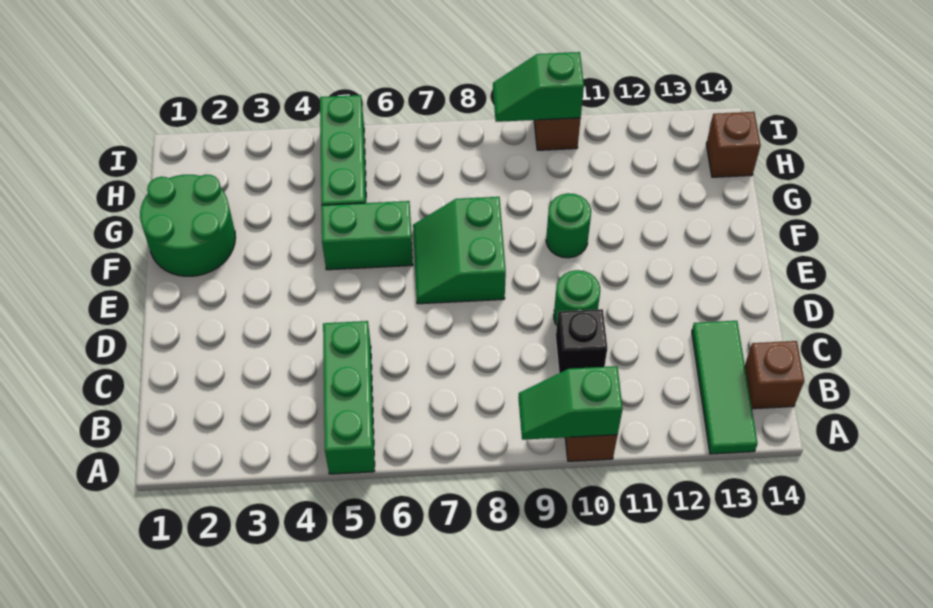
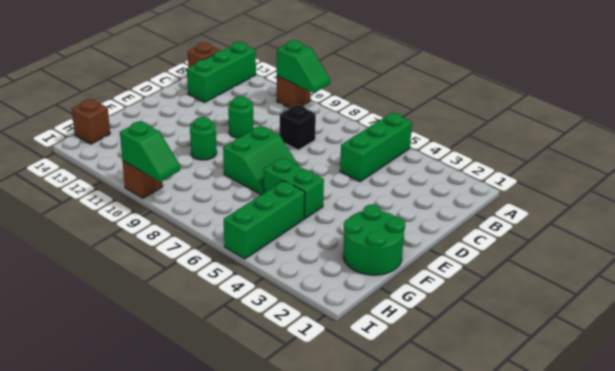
green 1x3 tile [692,321,758,454] -> green 1x3 brick [187,42,256,102]
black 1x1 brick [556,309,607,373] -> black 1x1 brick moved to [280,105,316,150]

